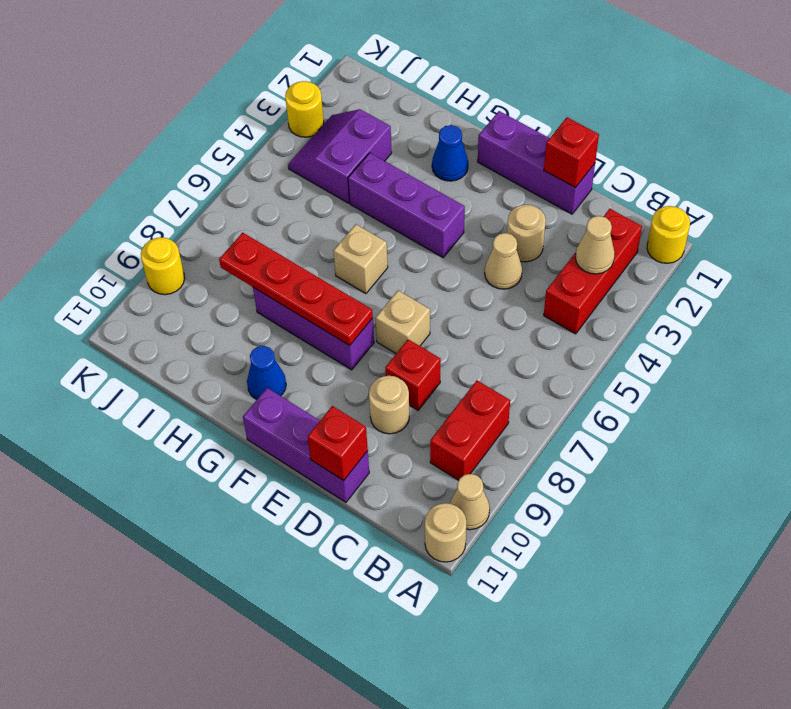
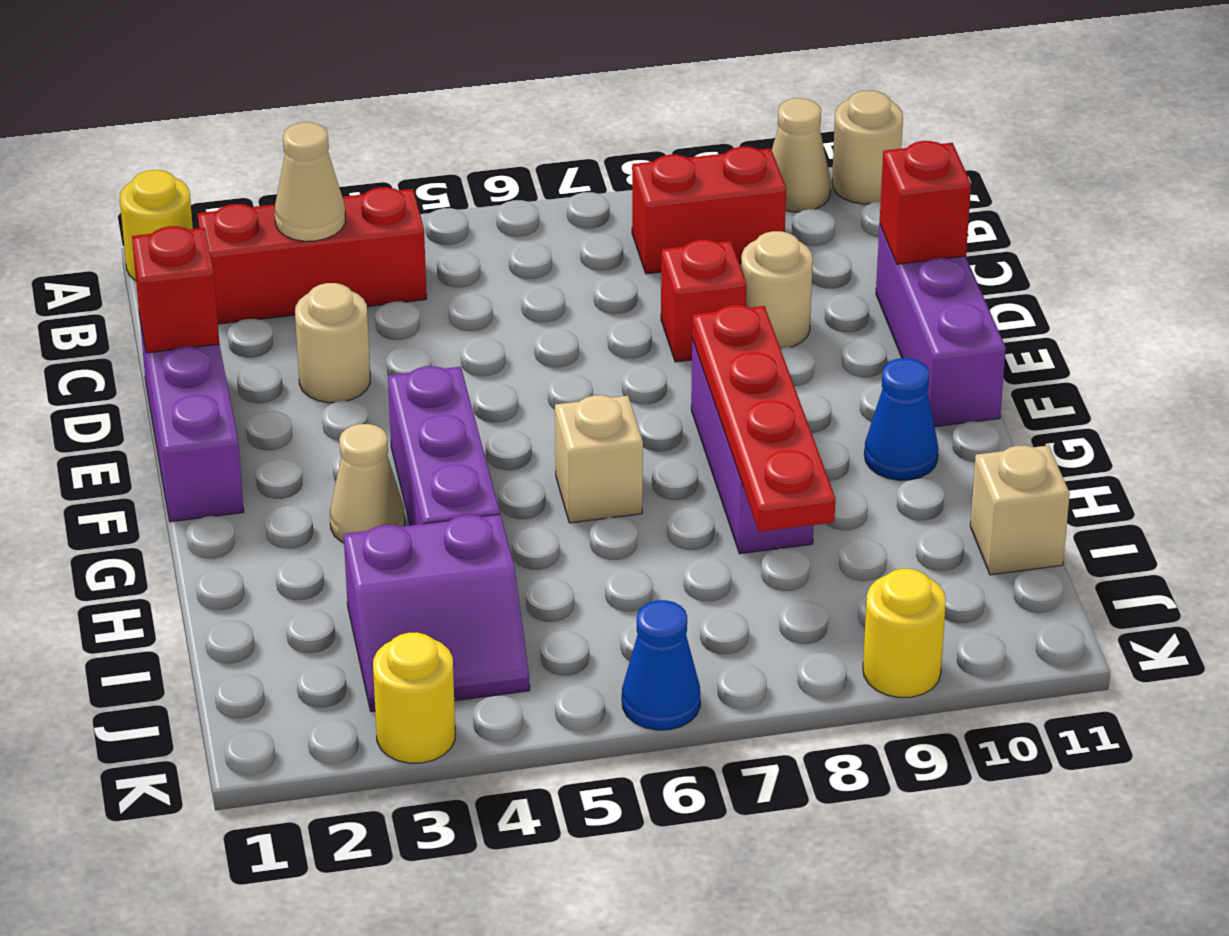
tan 1x1 cone [485,233,522,289] -> tan 1x1 cone moved to [330,424,405,543]
tan 1x1 brick [376,291,430,353] -> tan 1x1 brick moved to [970,445,1070,575]
blue 1x1 cone [432,125,468,181] -> blue 1x1 cone moved to [622,600,700,730]

